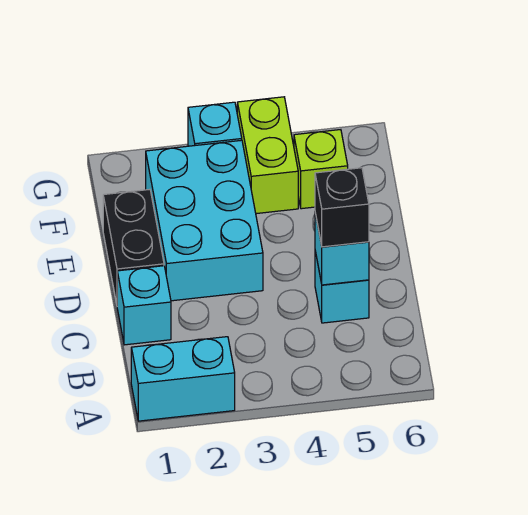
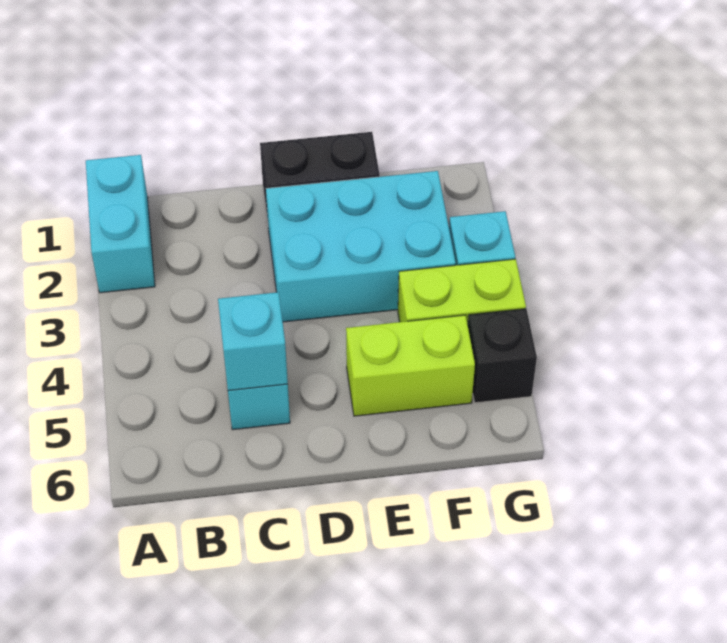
cyan 1x1 brick [117,266,171,345] -> none
black 1x1 brick [315,168,369,247] -> black 1x1 brick moved to [468,309,537,403]
lime 1x1 brick [294,130,348,209] -> lime 1x2 brick [346,315,475,416]

